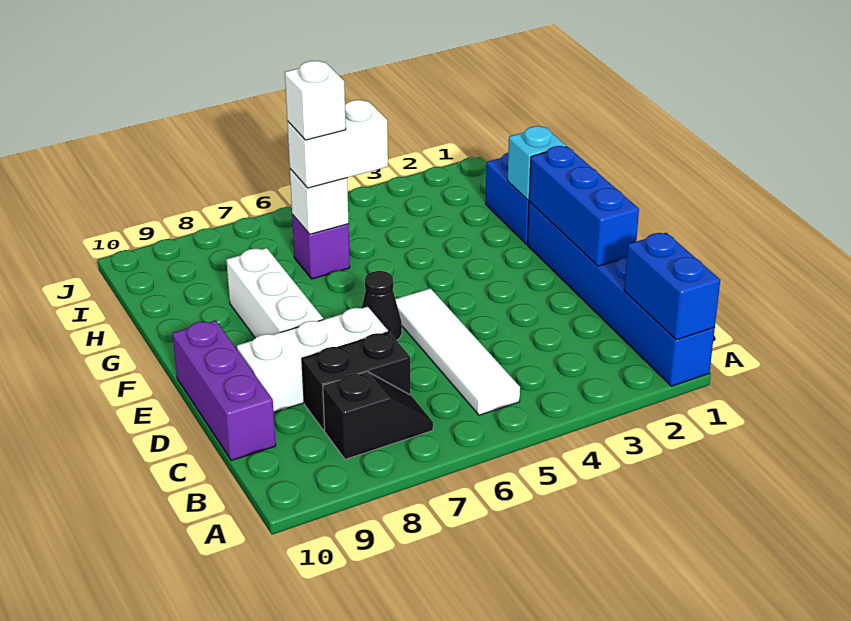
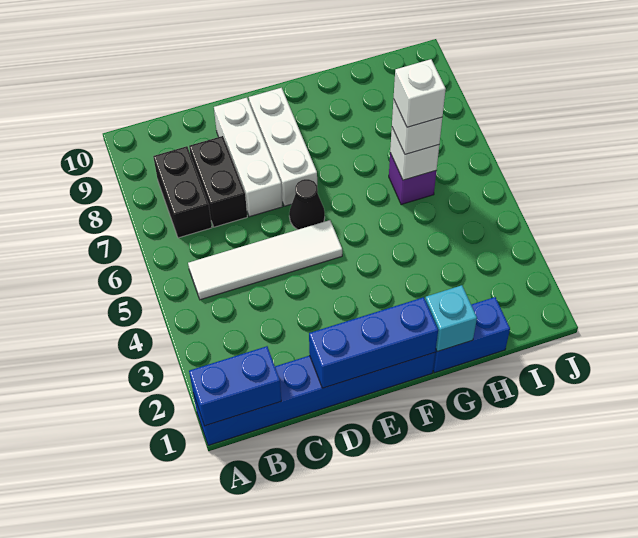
black 1x2 slope [323,372,433,459] -> black 1x2 brick [153,146,212,238]
purple 1x3 brick [173,320,276,461] -> none
white 1x3 brick [226,248,323,338] -> white 1x3 brick turned to [249,88,317,206]
white 1x2 brick [287,100,388,188] -> white 1x1 brick [392,99,442,154]

